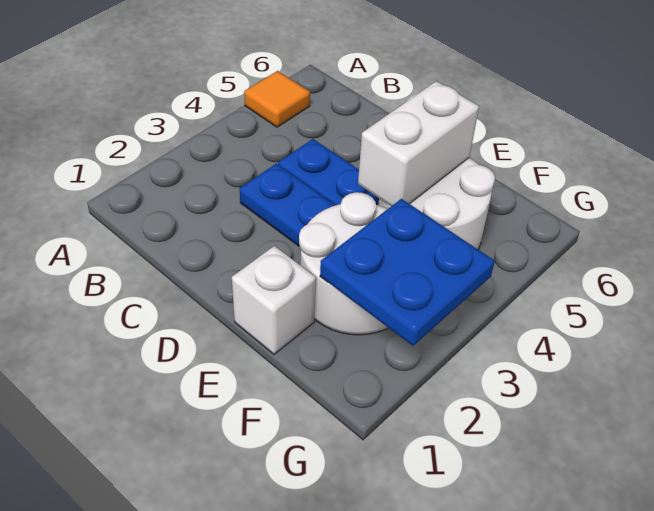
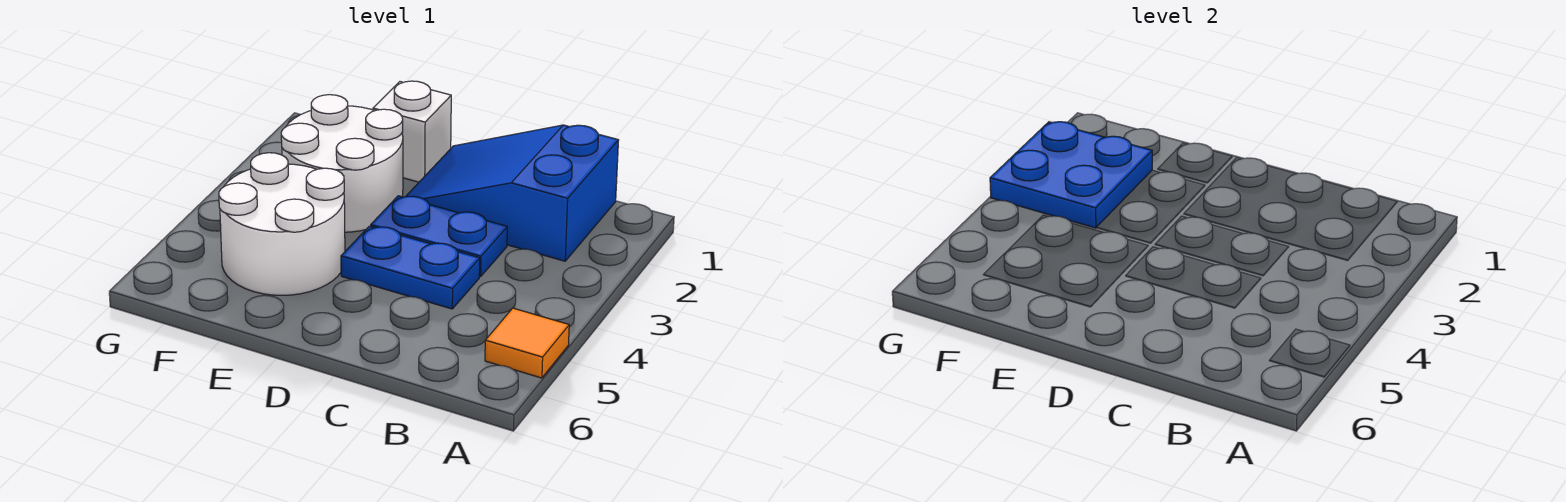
none -> blue 2x3 slope [406,125,619,261]
white 1x2 brick [358,81,479,206] -> none

